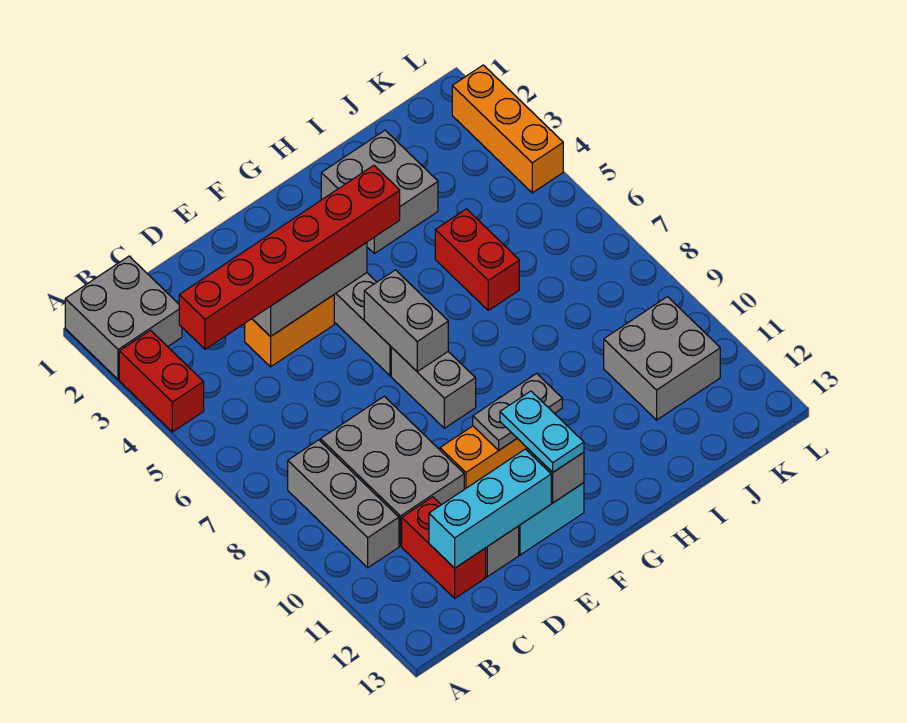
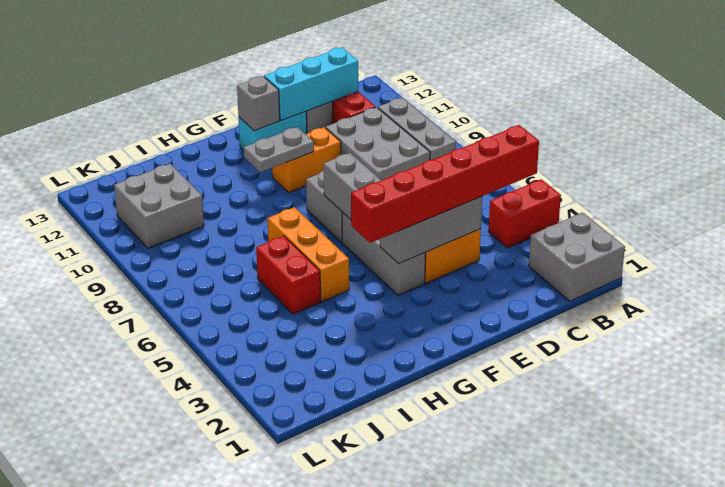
red 1x2 brick [119,330,204,432] -> red 1x2 brick turned to [488,179,561,248]
cyan 1x2 plate [500,391,584,472] -> none
grey 2x2 brick [321,130,438,253] -> none
orange 1x3 brick [452,65,563,193] -> orange 1x3 brick moved to [267,207,349,302]

